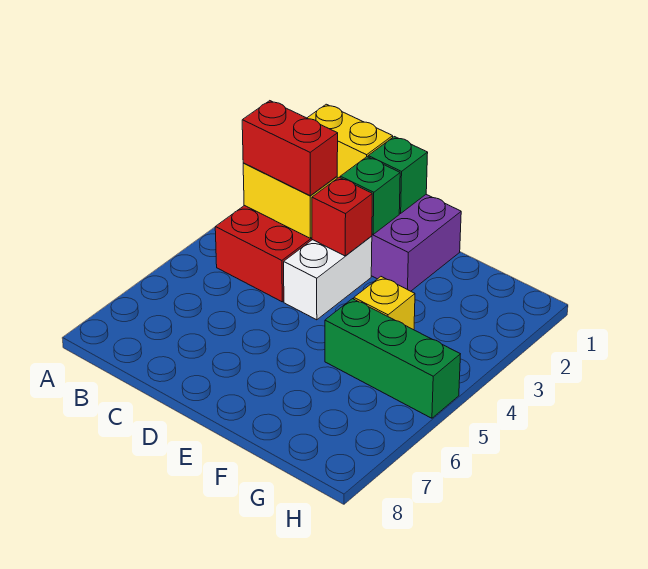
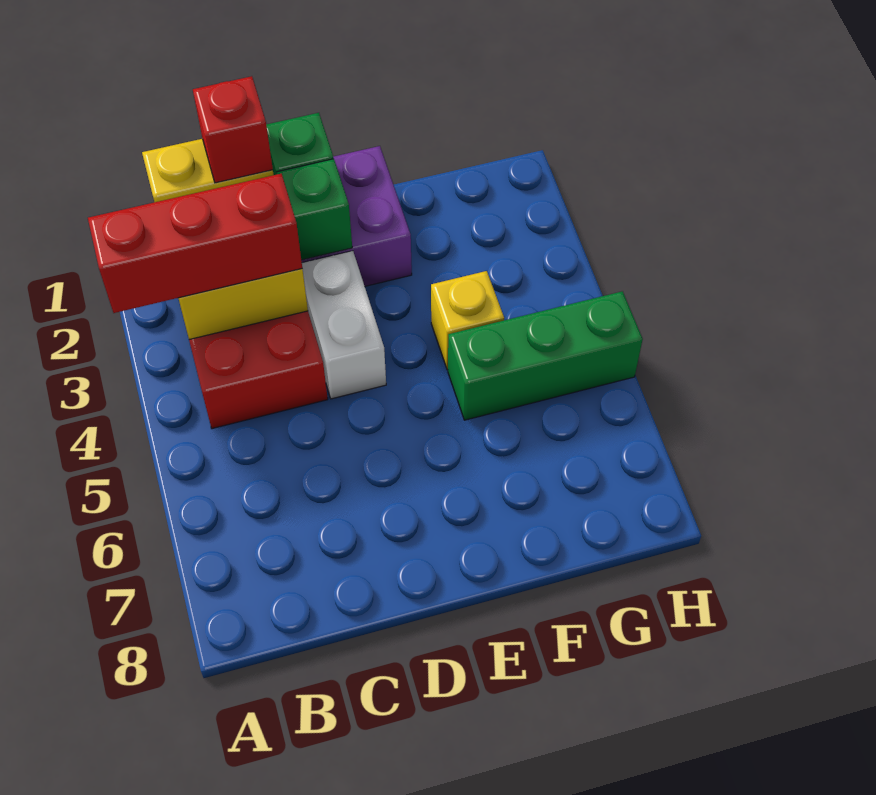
red 1x2 brick [242,101,338,196] -> red 1x3 brick [88,174,302,313]
red 1x1 brick [312,177,372,256] -> red 1x1 brick moved to [193,76,273,183]

